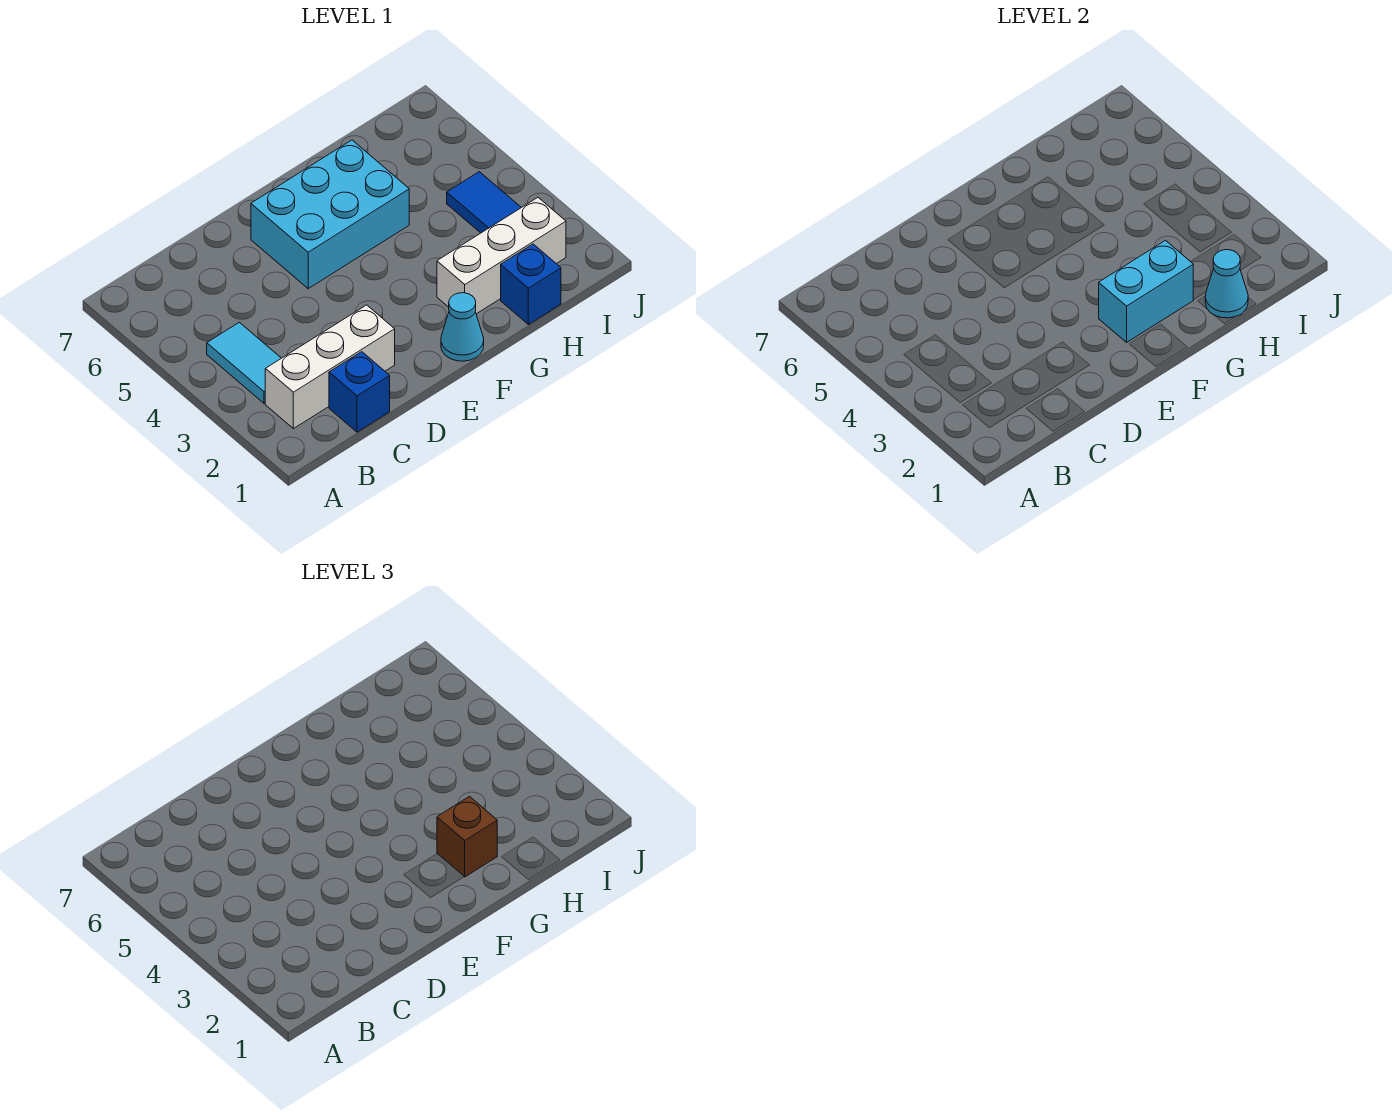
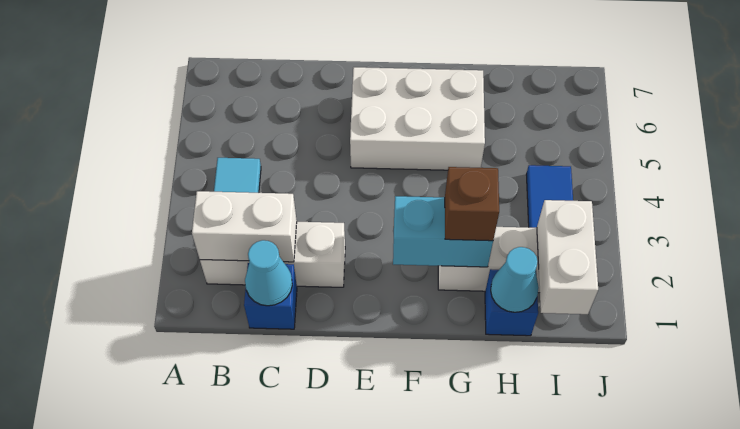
none -> white 1x2 brick [192,191,297,262]
cyan 2x3 brick [251,140,409,289] -> white 2x3 brick [350,67,485,170]
cyan 1x1 cone [441,293,484,361] -> cyan 1x1 cone moved to [245,240,292,306]
none -> white 1x2 brick [537,200,598,314]

